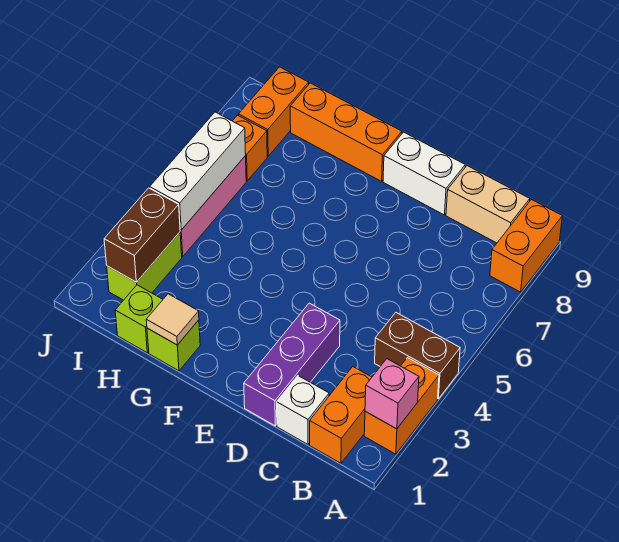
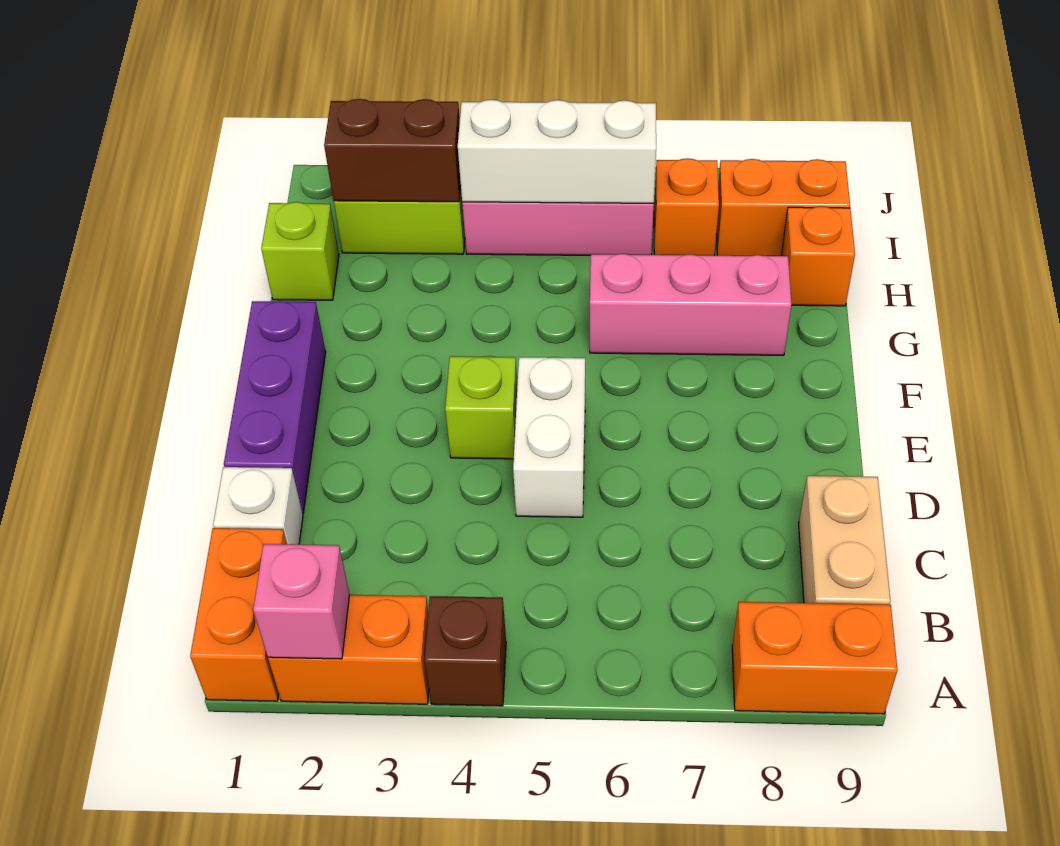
brown 1x2 brick [375,313,460,399] -> brown 1x1 brick [424,596,506,706]
orange 1x2 brick [310,367,372,463] -> orange 1x2 brick turned to [190,528,287,701]
purple 1x3 brick [244,303,340,426] -> purple 1x3 brick turned to [224,301,326,513]
white 1x2 brick [383,132,465,215] -> white 1x2 brick moved to [513,357,585,517]
orange 1x3 brick [290,83,402,181] -> orange 1x1 brick [781,206,855,306]
lime 1x1 brick [147,320,200,371] -> lime 1x1 brick moved to [445,356,517,459]
tan 1x1 tile [146,294,199,345] -> none
none -> pink 1x3 brick [590,254,792,355]

